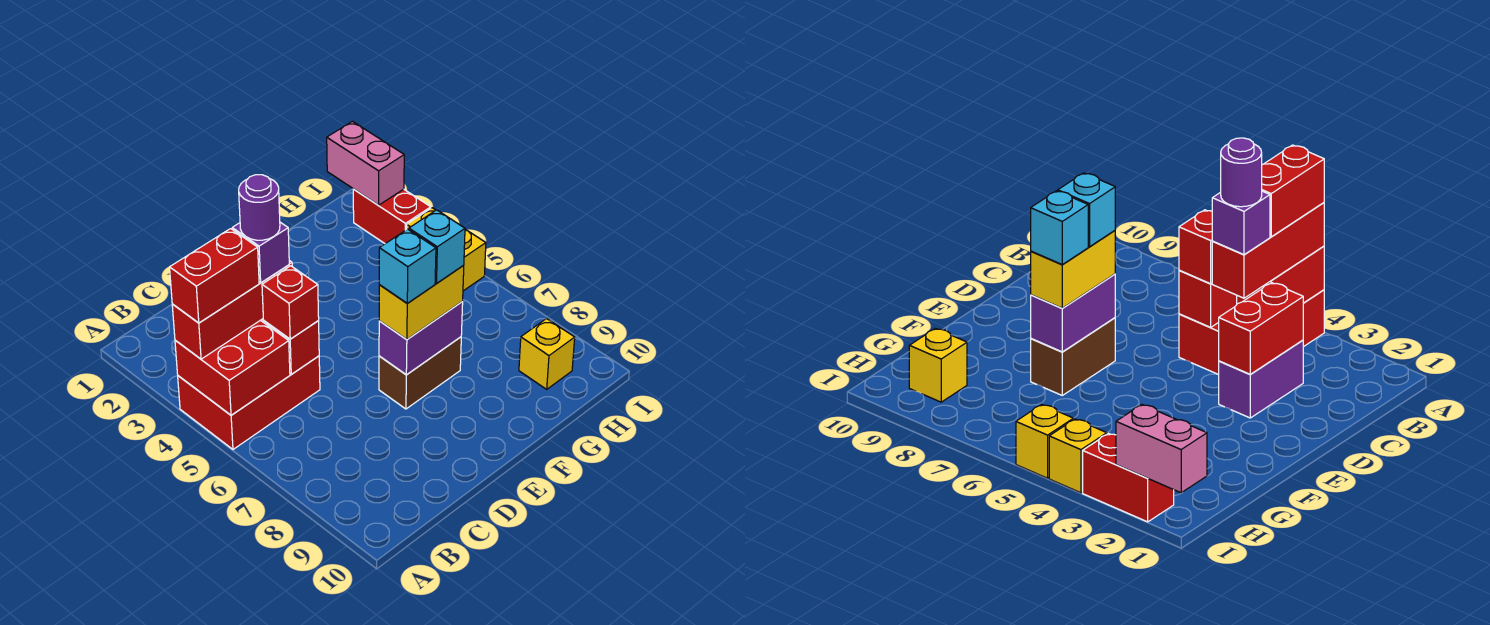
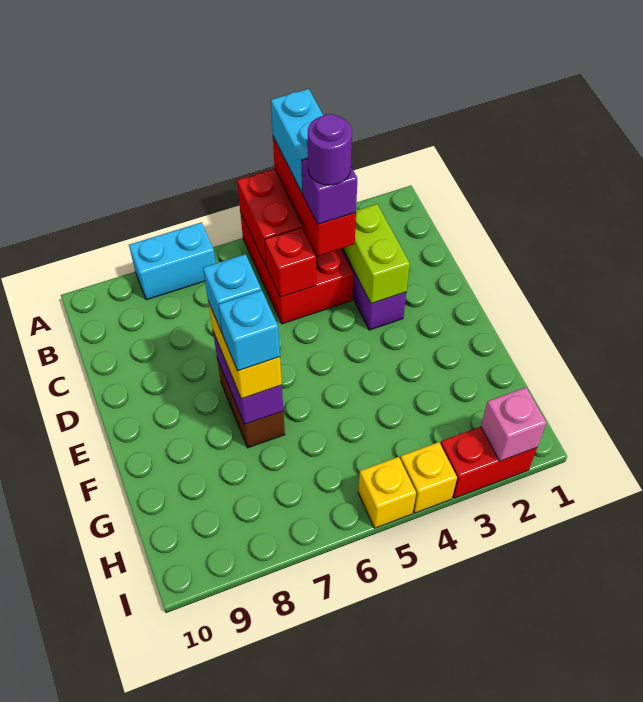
red 1x2 brick [170,229,259,323] -> cyan 1x2 brick [271,89,323,193]
none -> cyan 1x2 brick [129,222,215,300]
red 1x2 brick [1219,283,1303,374] -> lime 1x2 brick [343,204,410,304]
red 1x1 brick [262,266,319,339] -> none
yellow 1x1 brick [519,319,575,389] -> none
pink 1x2 brick [327,121,404,205] -> pink 1x1 brick [481,387,546,461]

